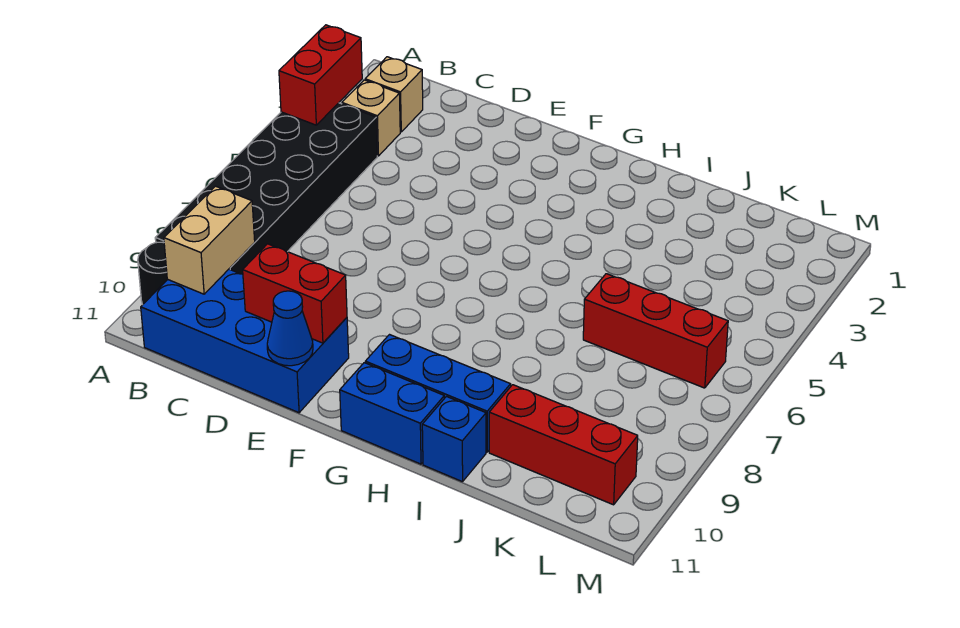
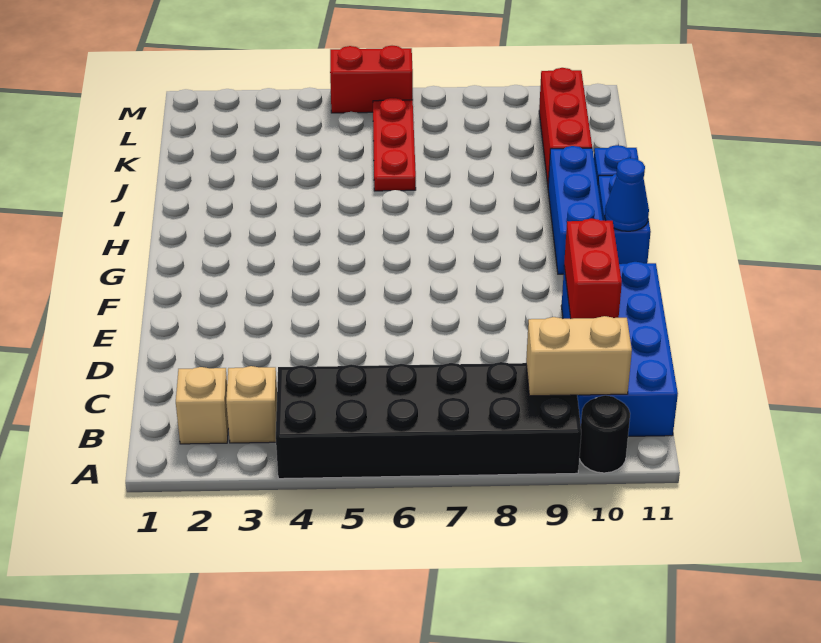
red 1x2 brick [279,25,362,125] -> red 1x2 brick moved to [330,46,413,113]
blue 1x1 cone [267,291,313,366] -> blue 1x1 cone moved to [605,158,649,231]
red 1x3 brick [583,274,728,388] -> red 1x3 plate [373,98,416,191]

